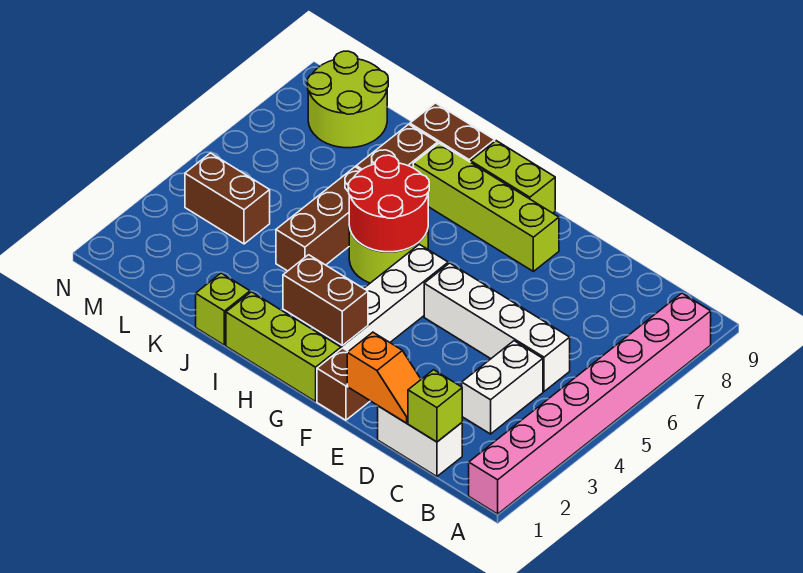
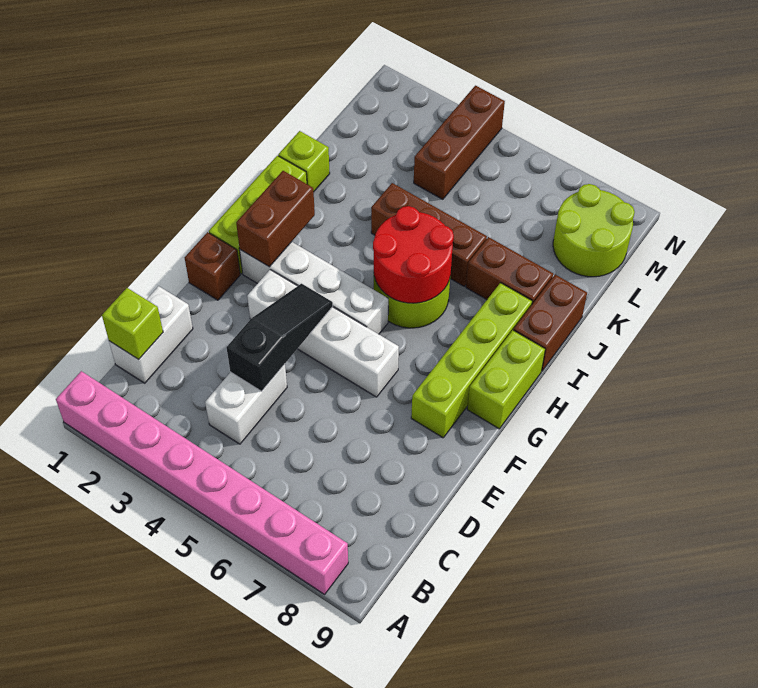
white 1x2 brick [462,341,543,434] -> white 1x2 brick turned to [205,364,287,444]
white 1x4 brick [424,263,570,391] -> white 1x4 brick turned to [247,270,399,397]
orange 1x2 slope [347,332,421,423] -> none
none -> black 1x3 slope [227,284,333,391]
brown 1x2 brick [185,153,270,244] -> brown 1x3 brick [414,86,505,199]

